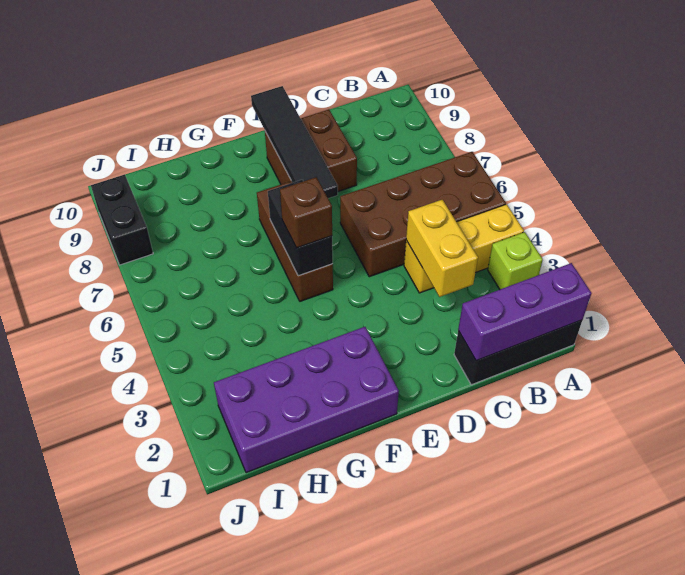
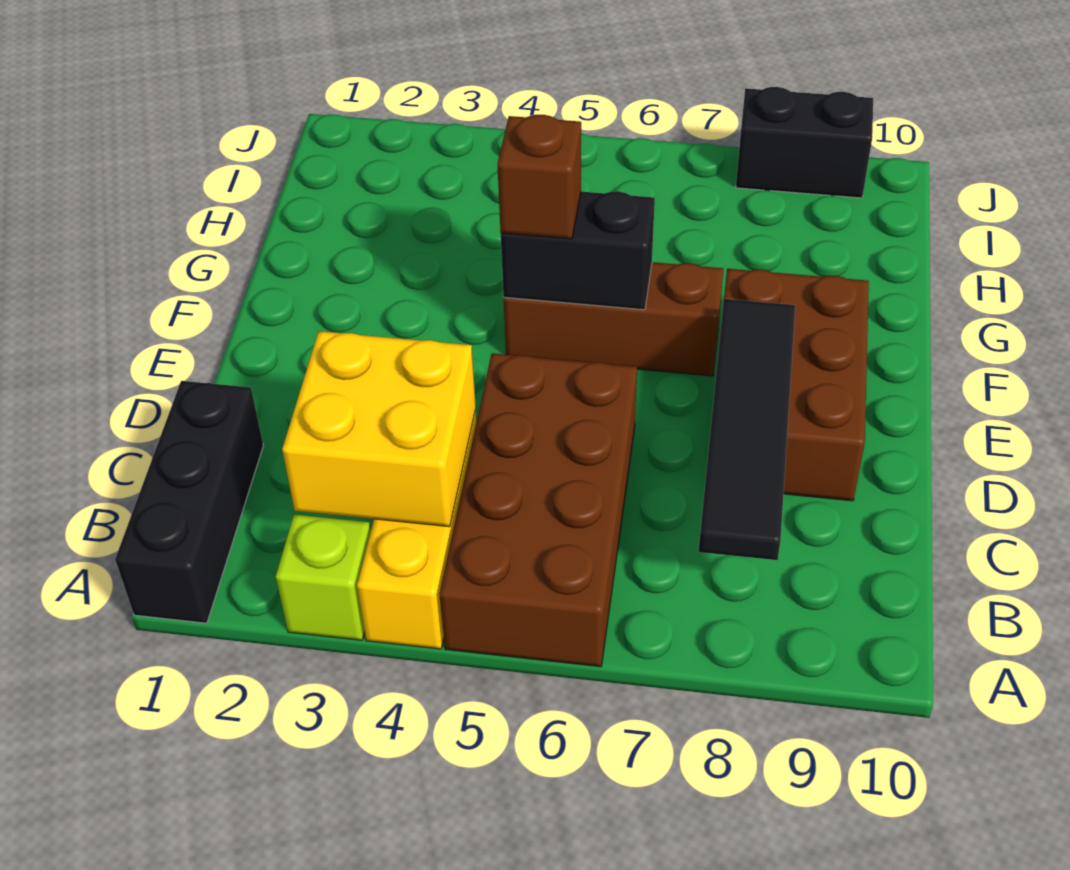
purple 1x3 brick [458,263,592,361] -> none
yellow 1x2 brick [406,200,478,297] -> yellow 2x2 brick [282,331,476,527]
brown 2x2 brick [265,110,357,192] -> brown 2x3 brick [724,269,869,501]
black 1x4 tile [251,86,338,198] -> black 1x4 tile turned to [699,299,795,560]
purple 2x4 brick [214,327,399,473] -> none

